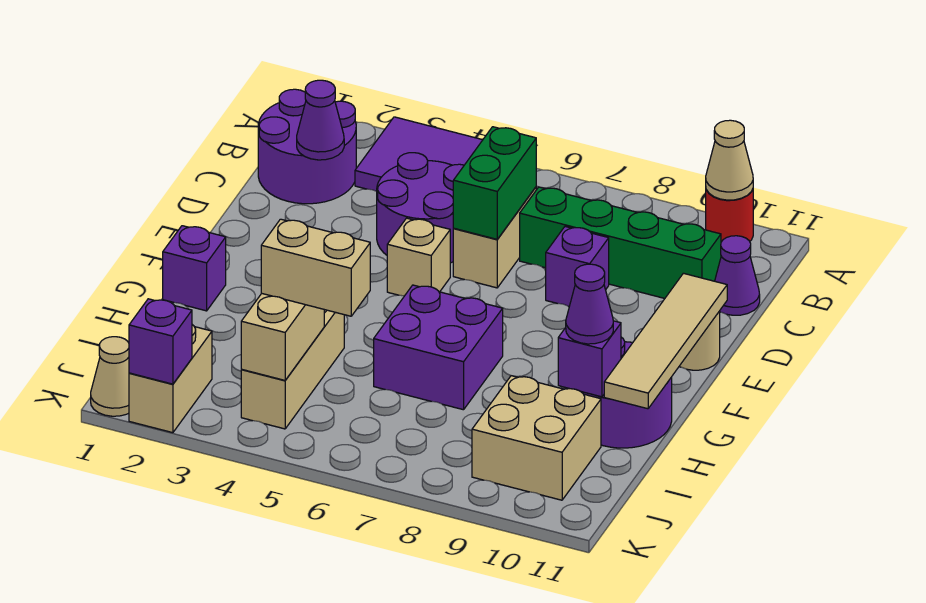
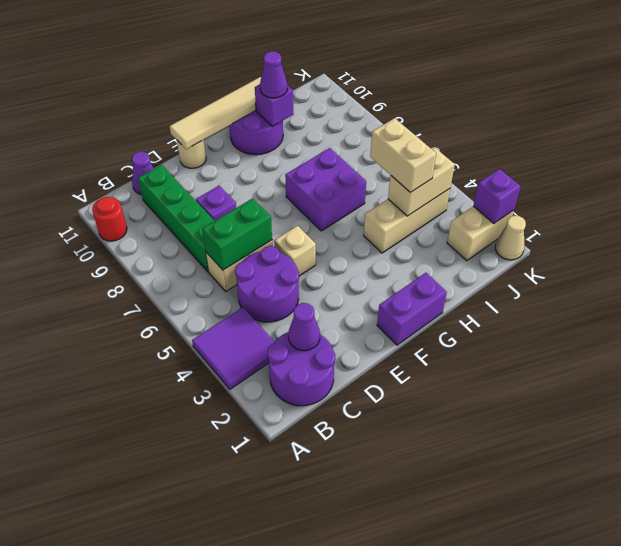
tan 1x1 cone [706,120,753,200] -> none
purple 1x1 brick [163,226,226,311] -> purple 1x2 brick [377,273,447,345]
tan 2x2 brick [472,376,601,500] -> none

